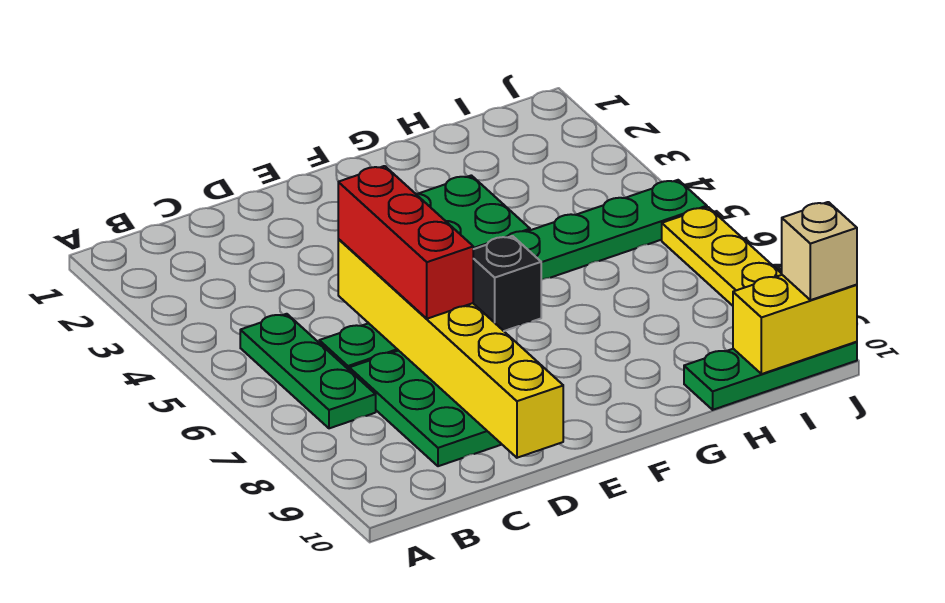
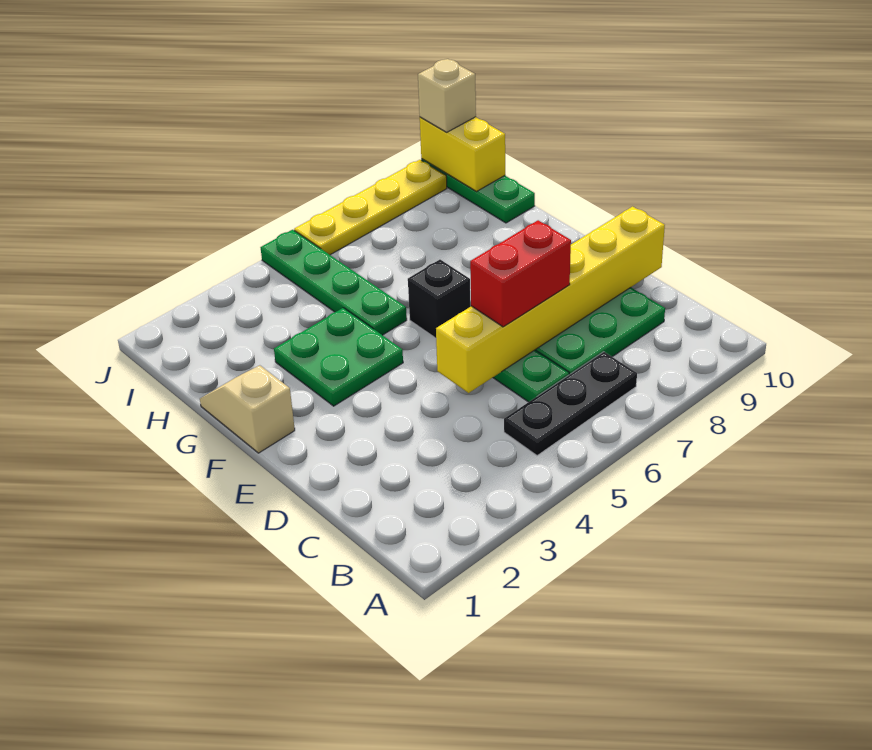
green 1x3 plate [240,314,376,428] -> black 1x3 plate [504,352,637,456]
red 1x3 brick [338,166,473,319] -> red 1x2 brick [470,220,571,327]
none -> tan 1x2 slope [200,365,295,453]

